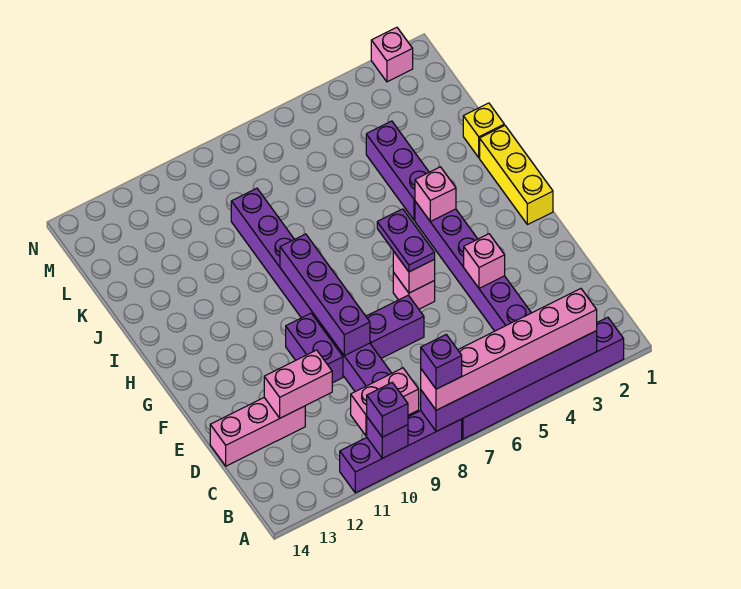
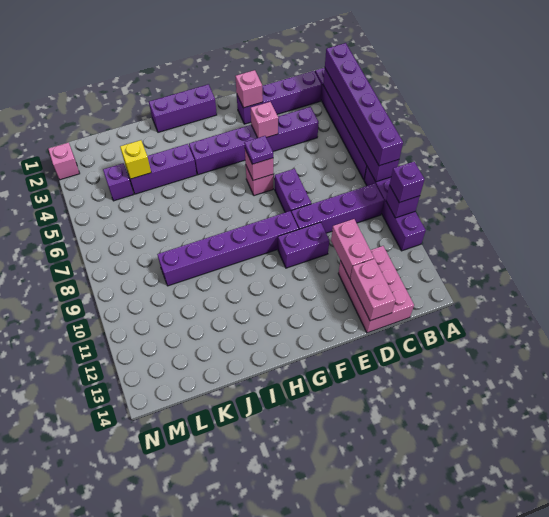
pink 1x6 brick [421,289,597,410] -> purple 1x6 brick [325,43,403,166]
purple 1x1 brick [421,335,462,389] -> purple 1x1 brick moved to [103,163,134,201]
pink 1x2 brick [351,368,419,436] -> pink 1x2 brick moved to [350,259,396,321]
pink 1x3 brick [210,398,305,466] -> pink 2x3 brick [338,246,414,333]
purple 1x4 brick [280,234,370,356] -> purple 1x4 brick moved to [237,71,322,124]
purple 1x2 plate [377,209,435,272] -> purple 1x1 plate [244,136,273,164]
yellow 1x3 brick [480,125,553,225] -> purple 1x3 brick [149,84,217,132]
pink 1x1 brick [415,167,456,221] -> pink 1x1 brick moved to [235,70,263,108]
yellow 1x1 brick [463,103,504,158] -> yellow 1x1 brick moved to [120,140,151,179]

